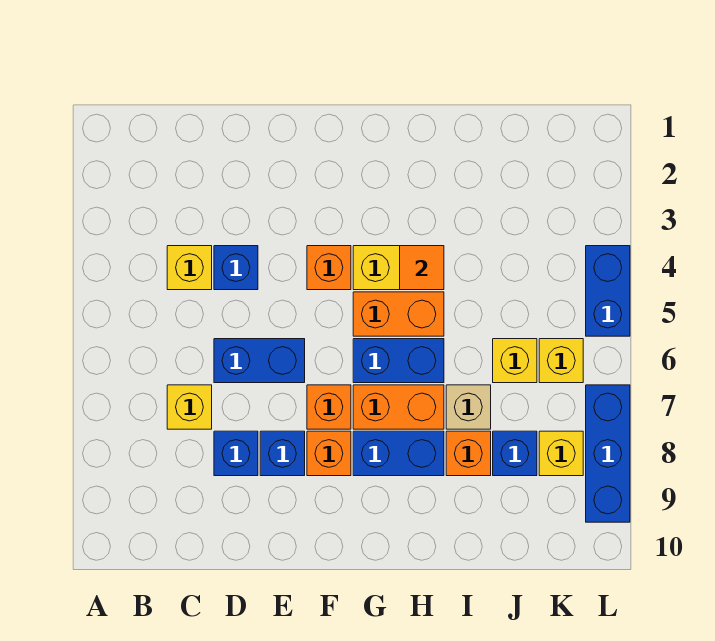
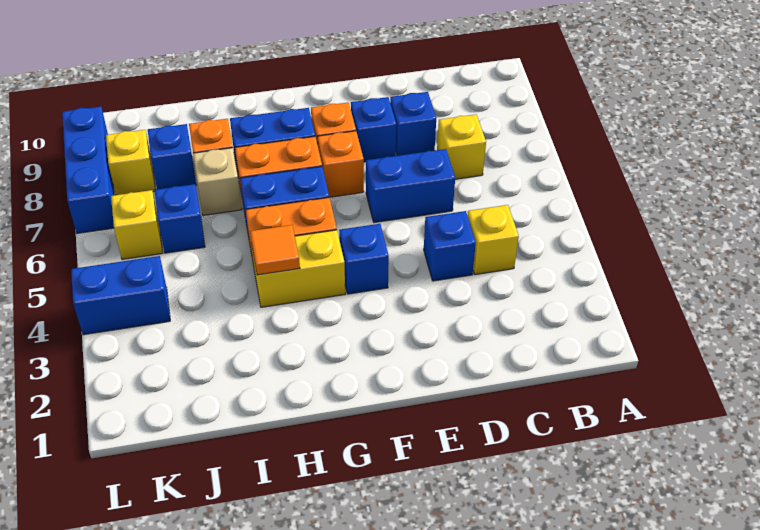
orange 1x1 brick [307,246,351,290] -> blue 1x1 brick [339,224,389,294]
yellow 1x1 brick [493,339,537,383] -> blue 1x1 brick [155,184,205,253]
blue 1x2 brick [586,246,630,336] -> blue 1x2 brick turned to [71,256,170,335]

